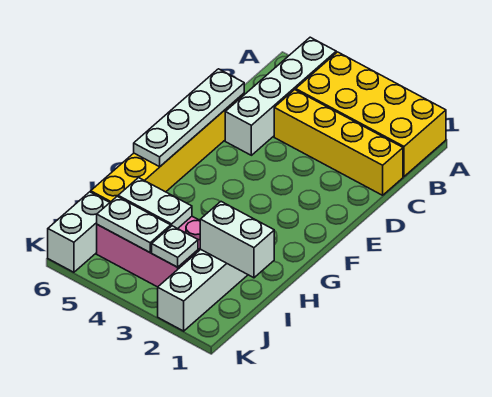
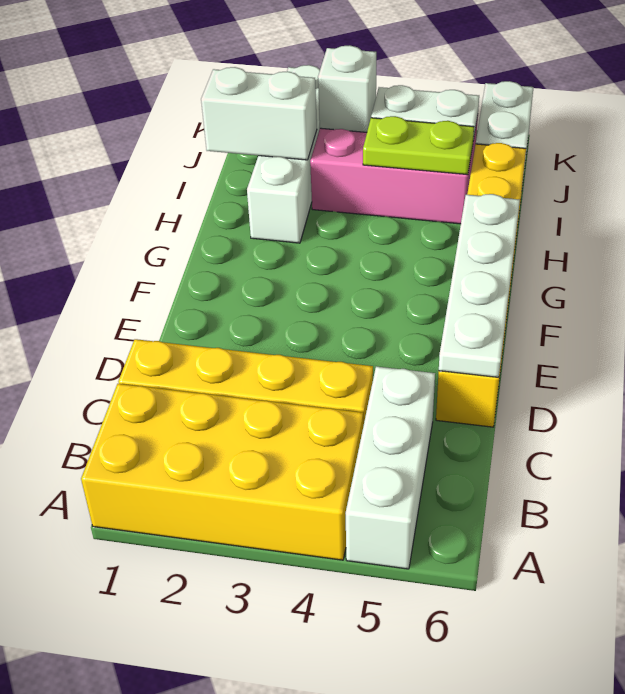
white 1x4 brick [225,37,336,155] -> white 1x3 brick [346,366,435,569]
white 1x2 plate [118,178,192,229] -> lime 1x2 plate [363,116,474,175]
white 1x1 plate [152,226,198,267] -> white 1x1 brick [318,45,376,132]

